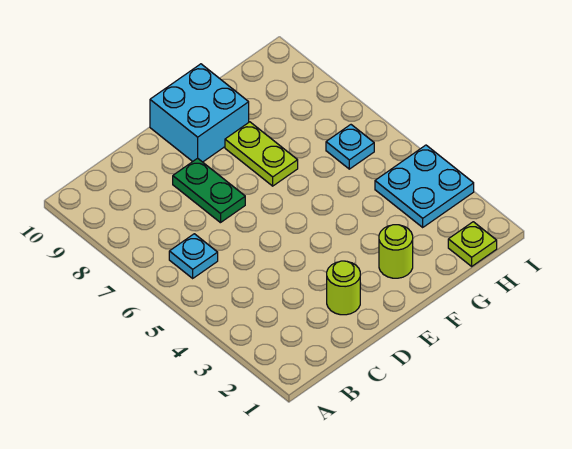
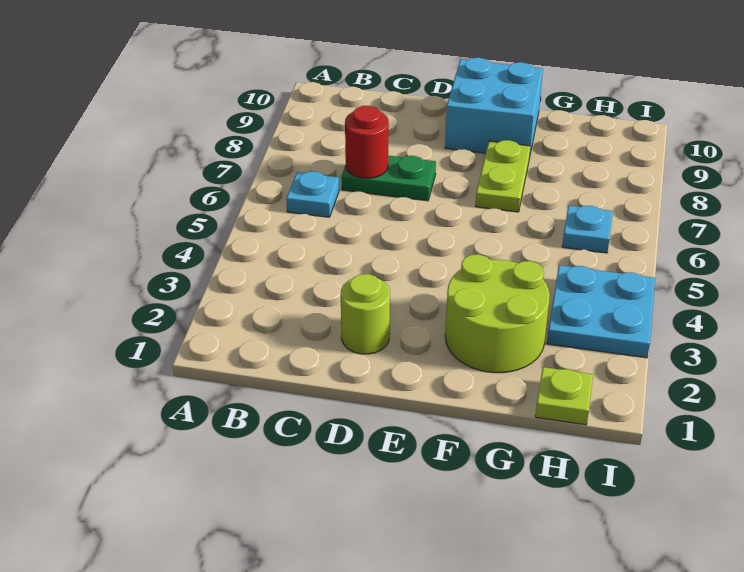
none -> red 1x1 round brick [345,106,389,178]
green 1x2 plate [173,158,245,223] -> green 1x2 plate turned to [341,156,436,201]
lime 1x1 round brick [379,225,413,278] -> lime 2x2 round brick [445,254,550,373]

